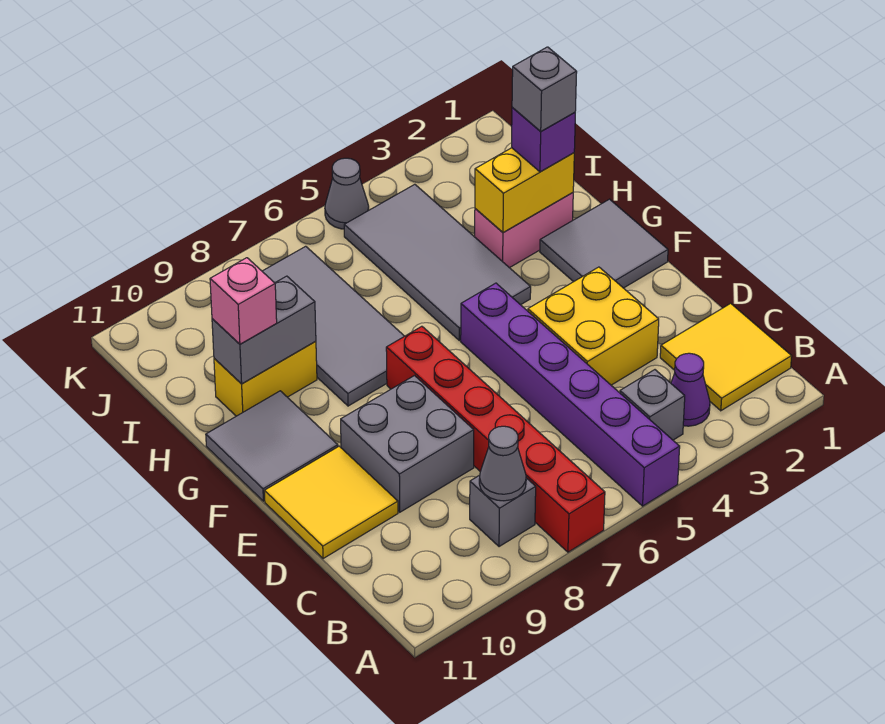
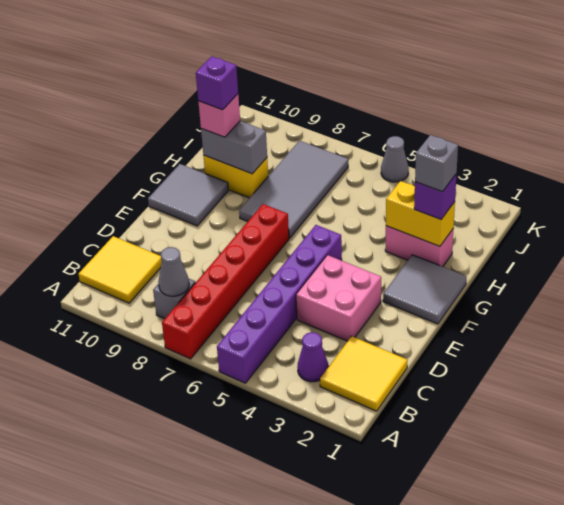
grey 1x1 brick [620,370,685,440] -> none
yellow 2x2 brick [528,267,659,385] -> pink 2x2 brick [296,255,381,341]
grey 2x2 brick [341,376,474,512] -> none
yellow 2x2 tile [264,446,398,559] -> yellow 2x2 tile moved to [79,236,162,303]
grey 2x4 tile [344,184,531,341] -> none
none -> purple 1x1 brick [196,56,238,110]

